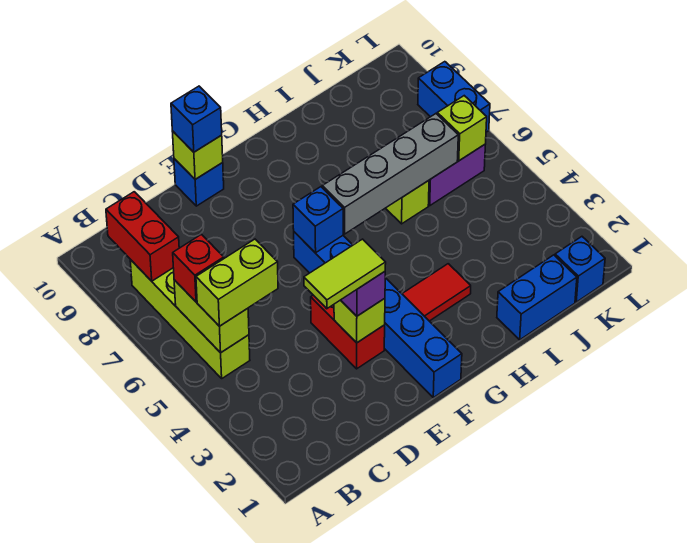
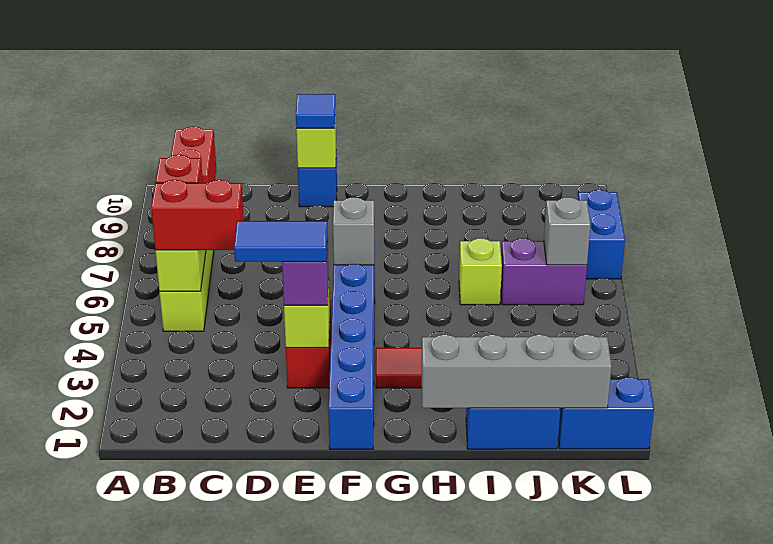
lime 1x2 brick [196,239,278,326] -> red 1x2 brick [151,180,244,250]
lime 1x2 tile [304,239,386,309] -> blue 1x2 tile [234,221,327,262]
blue 1x1 brick [171,86,222,152] -> blue 1x1 tile [296,94,335,128]
blue 1x1 brick [293,187,343,253] -> grey 1x1 brick [333,197,374,265]
grey 1x4 brick [322,114,458,234] -> grey 1x4 brick moved to [422,334,612,408]
blue 1x1 brick [555,237,605,302] -> blue 1x2 brick [558,377,654,449]
lime 1x1 brick [437,96,487,161] -> grey 1x1 brick [544,197,590,265]

